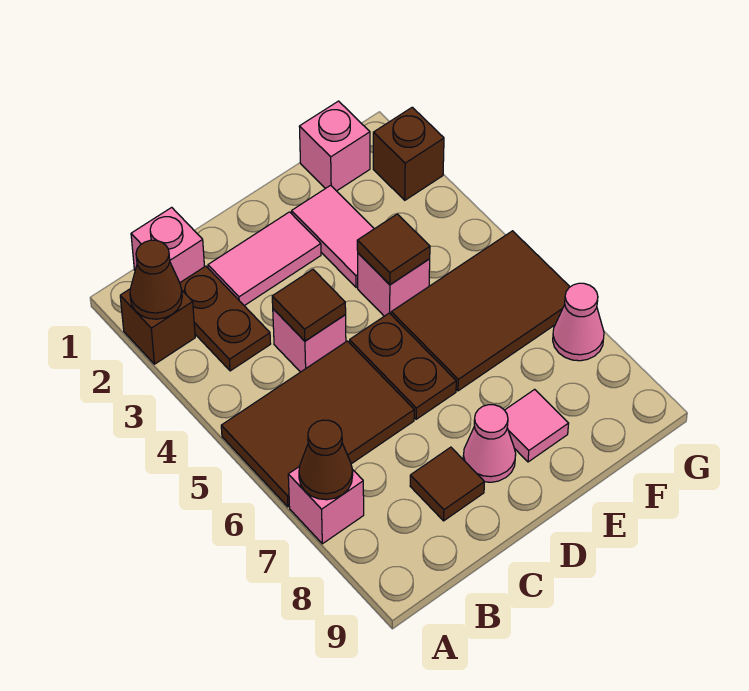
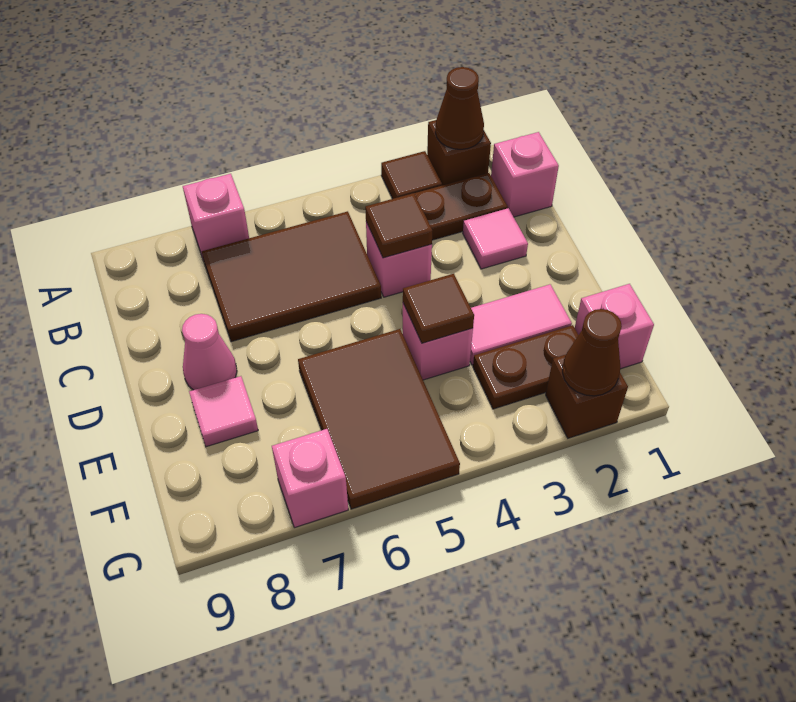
brown 2x3 tile [221,341,414,507] -> brown 2x3 tile turned to [202,211,381,342]
brown 1x1 cone [299,420,353,500] -> brown 1x1 cone moved to [562,309,622,396]
pink 1x2 tile [208,212,321,306] -> pink 1x1 tile [463,208,528,269]
brown 1x1 tile [410,447,484,521] -> brown 1x1 tile moved to [381,151,442,199]
brown 1x2 plate [350,313,456,419] -> brown 1x2 plate moved to [473,325,578,409]
pink 1x1 cone [553,283,604,361] -> pink 1x1 brick [272,429,348,528]

